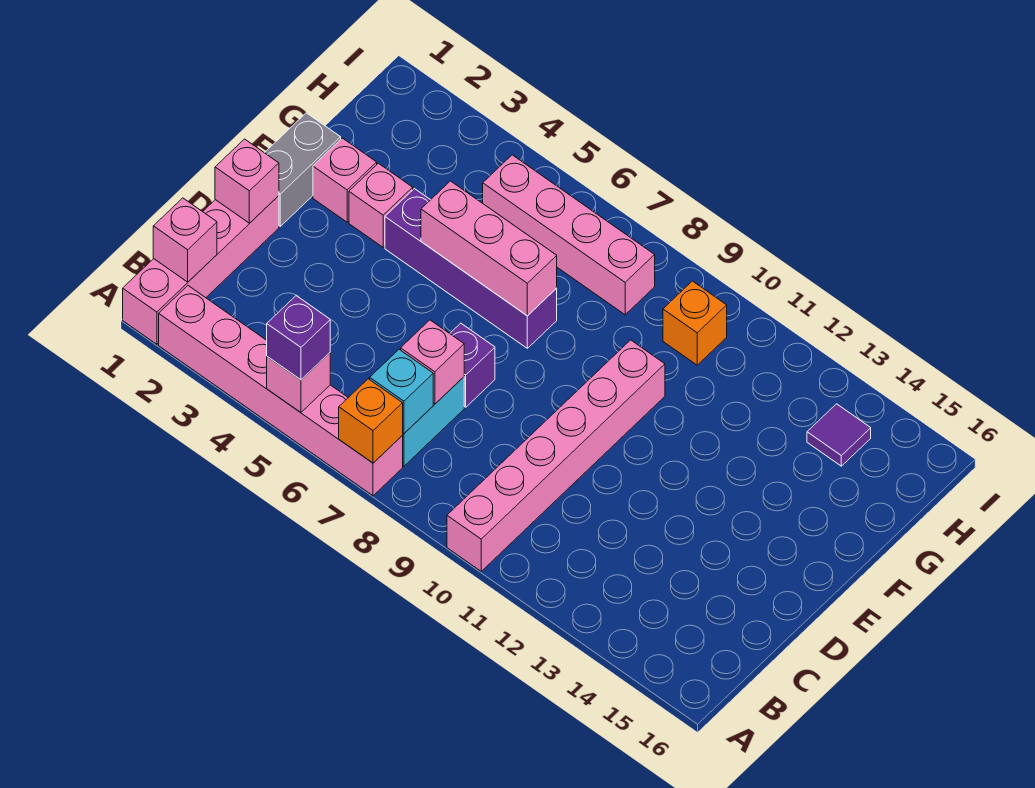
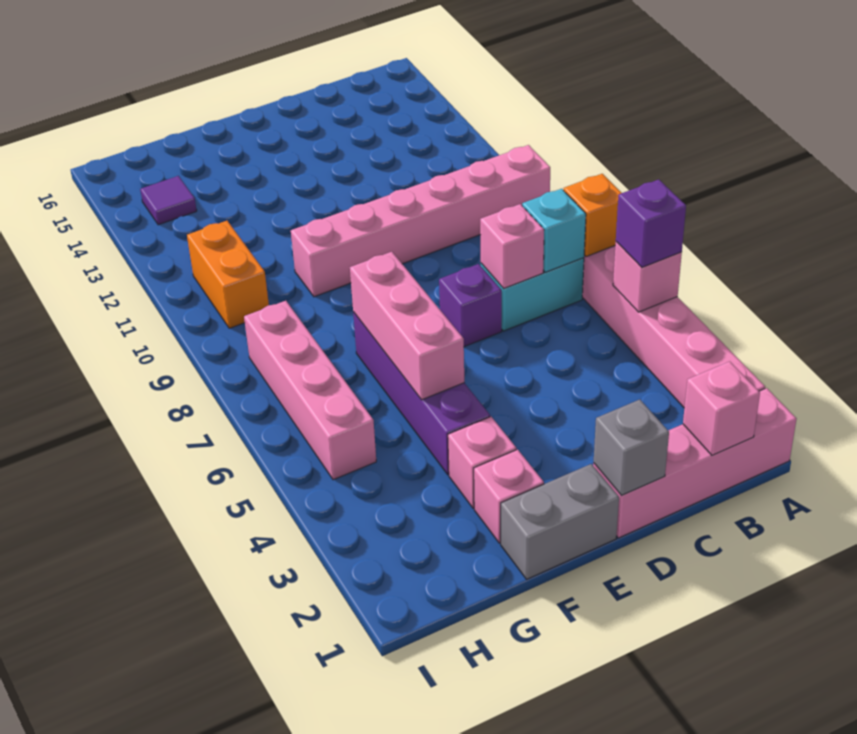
pink 1x1 brick [215,139,279,223] -> grey 1x1 brick [594,400,669,496]
orange 1x1 brick [663,281,727,365] -> orange 1x2 brick [187,221,269,328]

